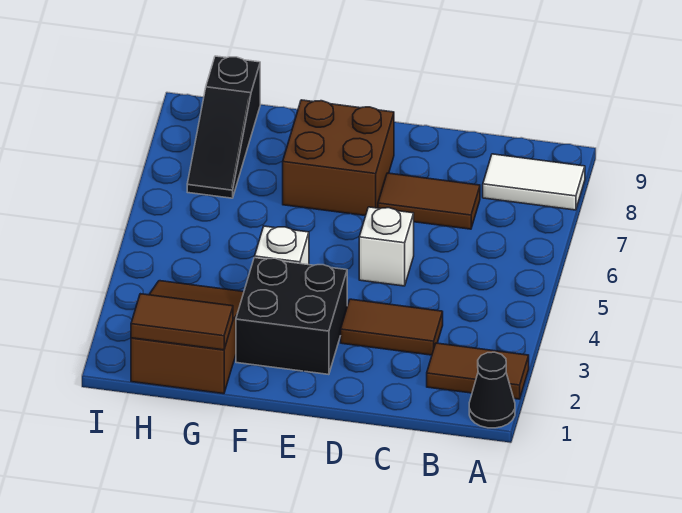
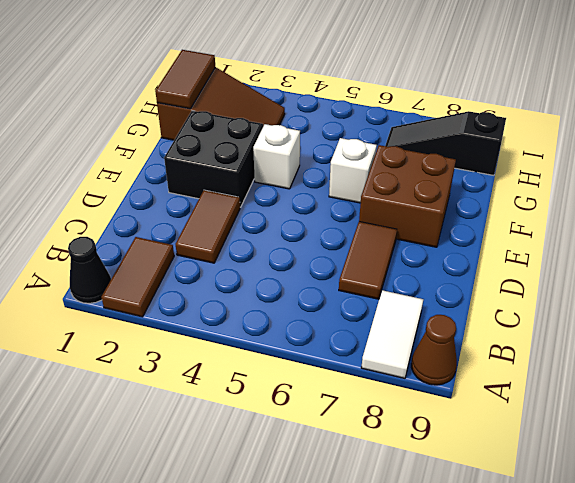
none -> brown 1x1 cone [411,315,457,385]
white 1x1 brick [359,207,414,286] -> white 1x1 brick moved to [329,138,377,203]

